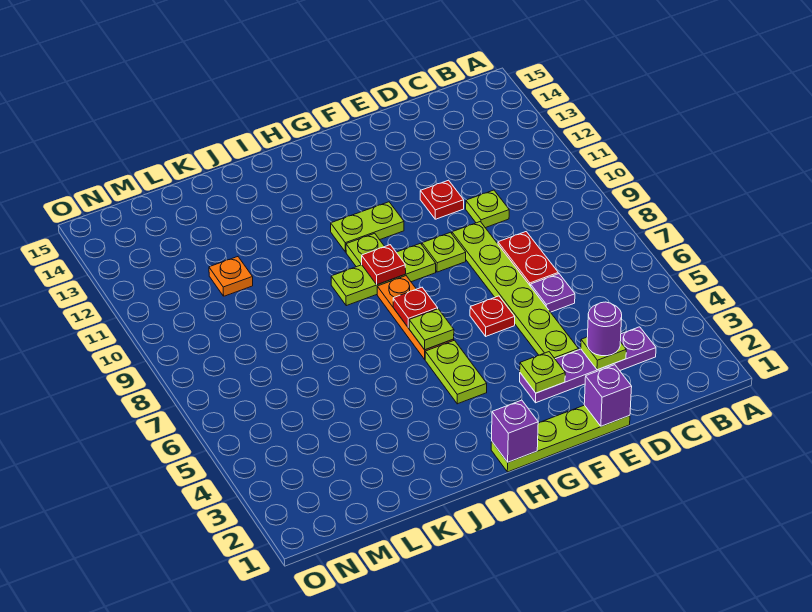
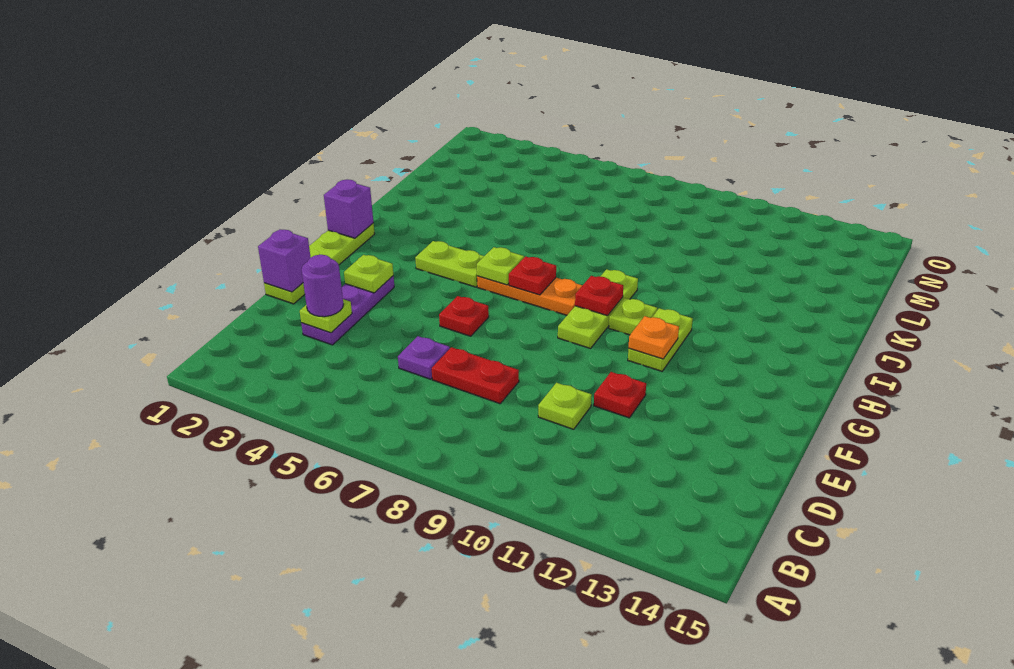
purple 1x4 plate [520,327,656,403] -> purple 1x3 plate [301,276,394,345]
lime 1x6 plate [452,222,578,359] -> none
lime 1x1 plate [422,232,466,272] -> none
orange 1x1 plate [209,257,253,296] -> orange 1x1 plate moved to [629,316,679,359]

